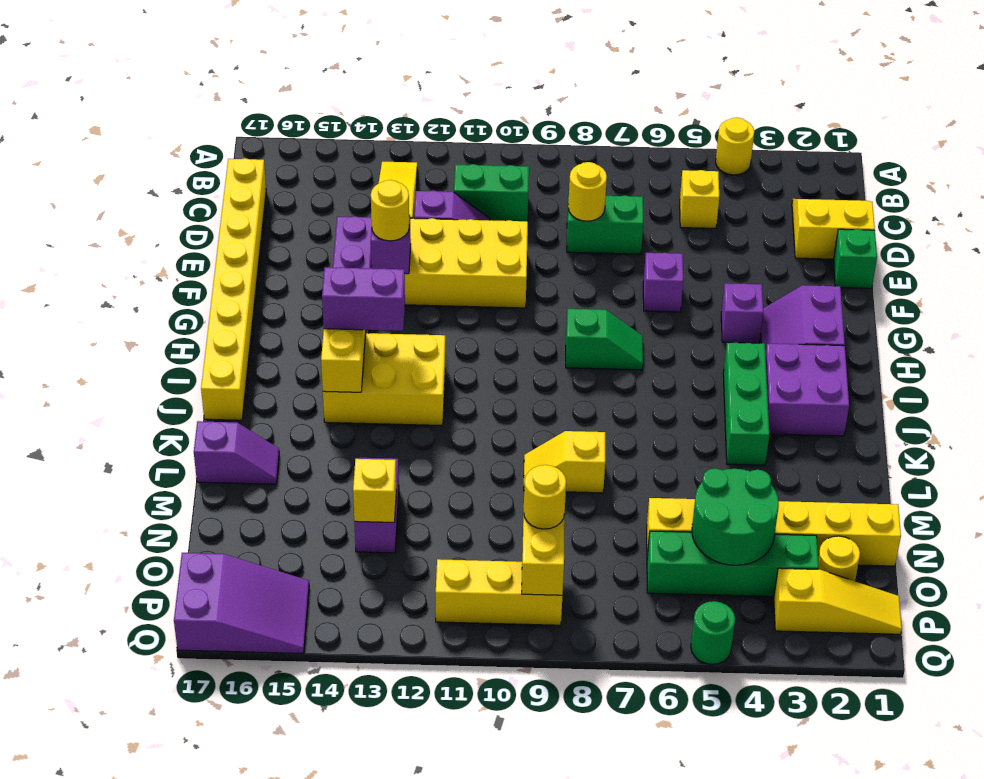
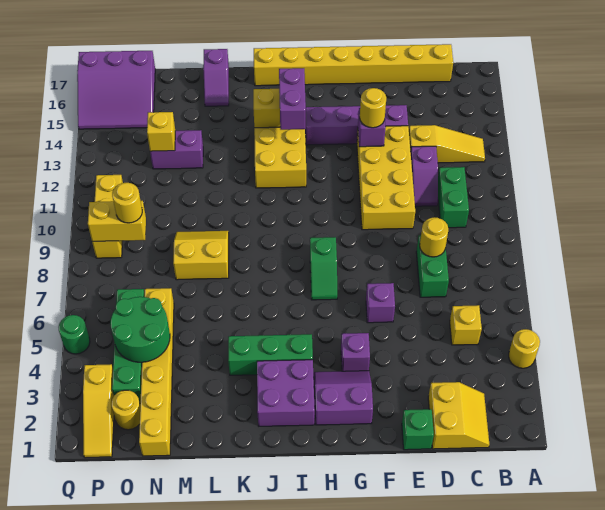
yellow 1x2 slope [524,431,605,493] -> yellow 2x2 slope [173,231,229,280]
purple 2x3 slope [174,553,309,653] -> purple 3x3 slope [77,51,155,129]

